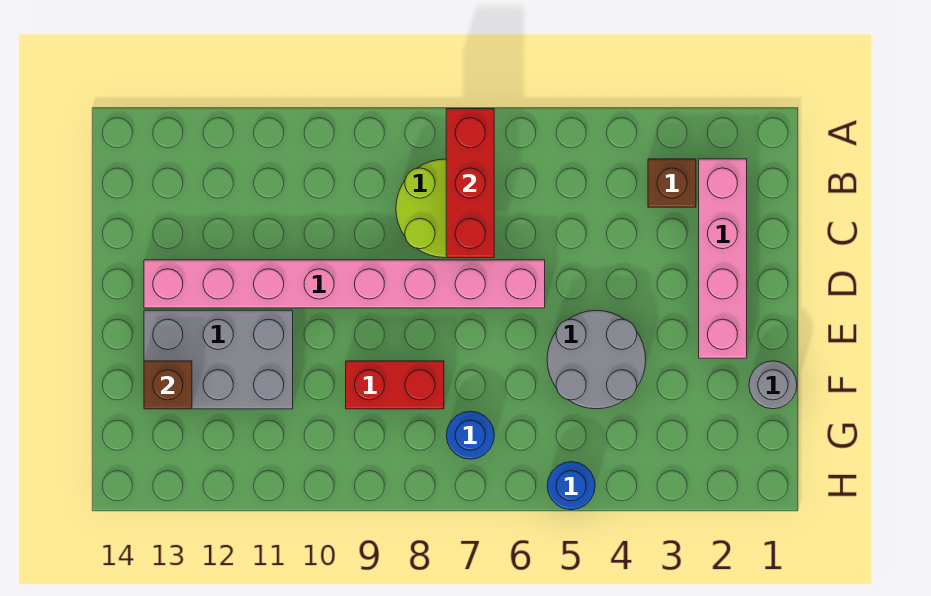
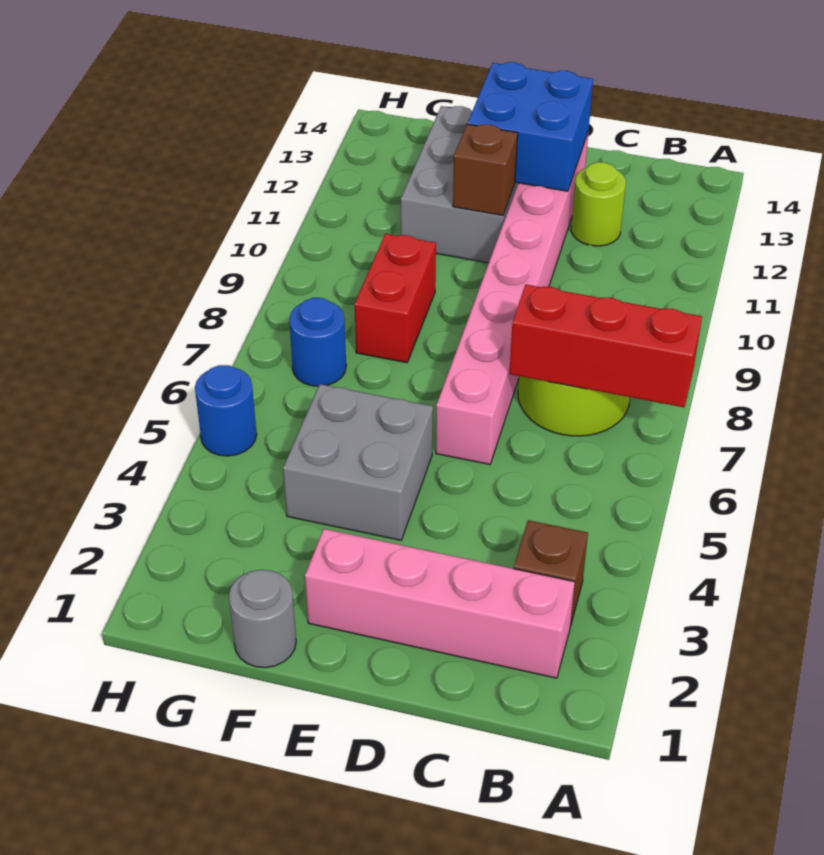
none -> lime 1x1 round brick [571,162,626,246]
none -> blue 2x2 brick [468,62,593,191]
grey 2x2 round brick [547,310,646,409] -> grey 2x2 brick [283,384,433,540]
brown 1x1 brick [144,361,192,409] -> brown 1x1 brick moved to [453,124,518,215]

